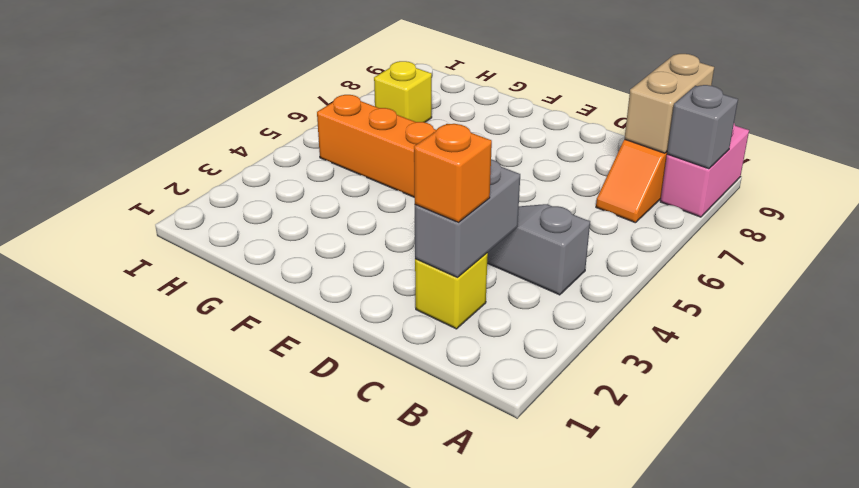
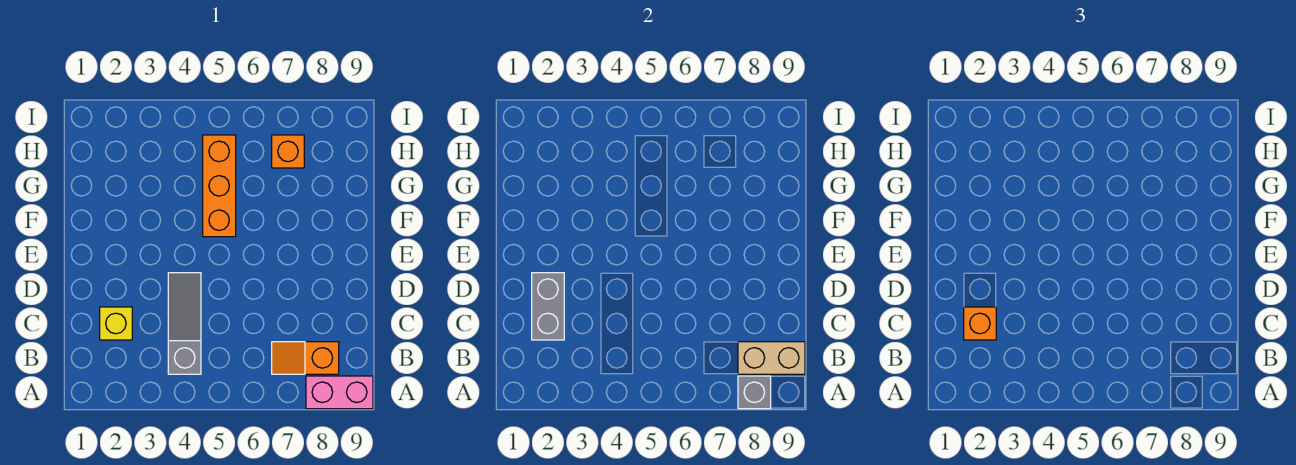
grey 1x2 brick [415,159,520,277] -> grey 1x2 brick turned to [532,273,564,340]
yellow 1x1 brick [374,61,432,122] -> orange 1x1 brick [272,135,304,168]

